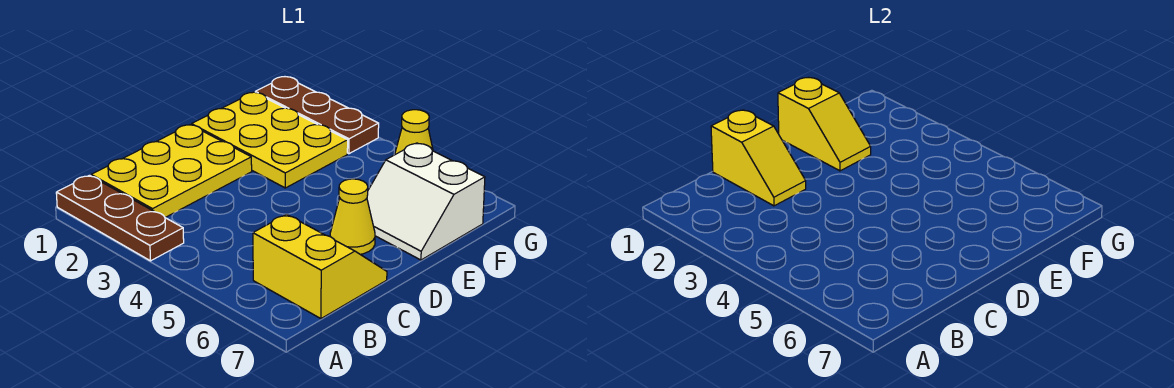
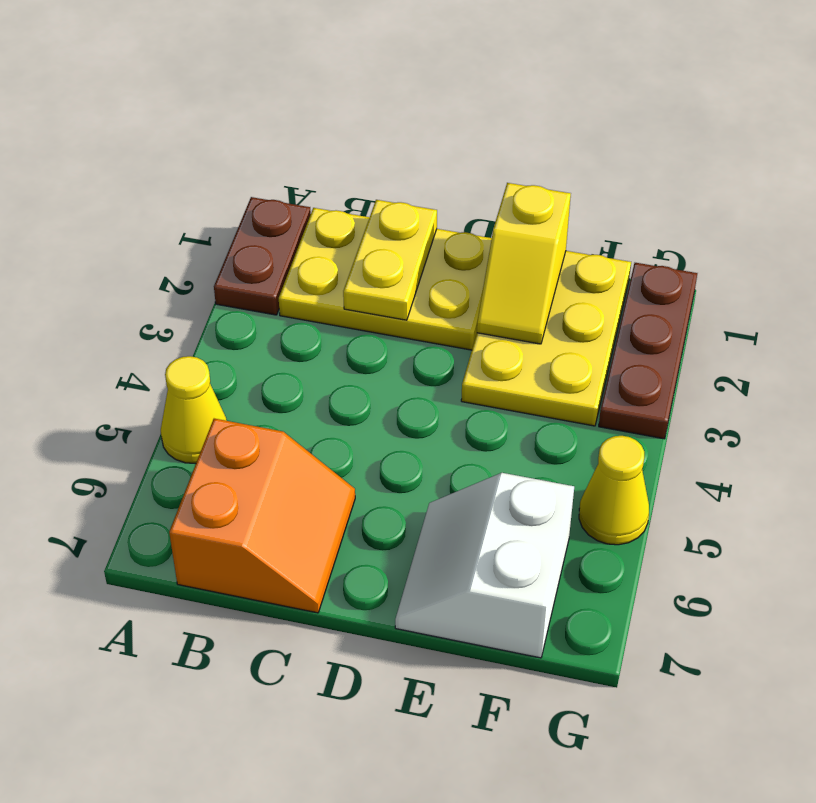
brown 1x3 plate [56,175,184,261] -> brown 1x2 plate [214,197,311,315]
yellow 2x2 slope [253,214,387,319] -> orange 2x2 slope [169,419,355,613]
yellow 1x2 slope [711,110,806,206] -> yellow 1x2 plate [343,200,437,320]
yellow 1x1 cone [330,179,375,254] -> yellow 1x1 cone moved to [161,356,227,464]

